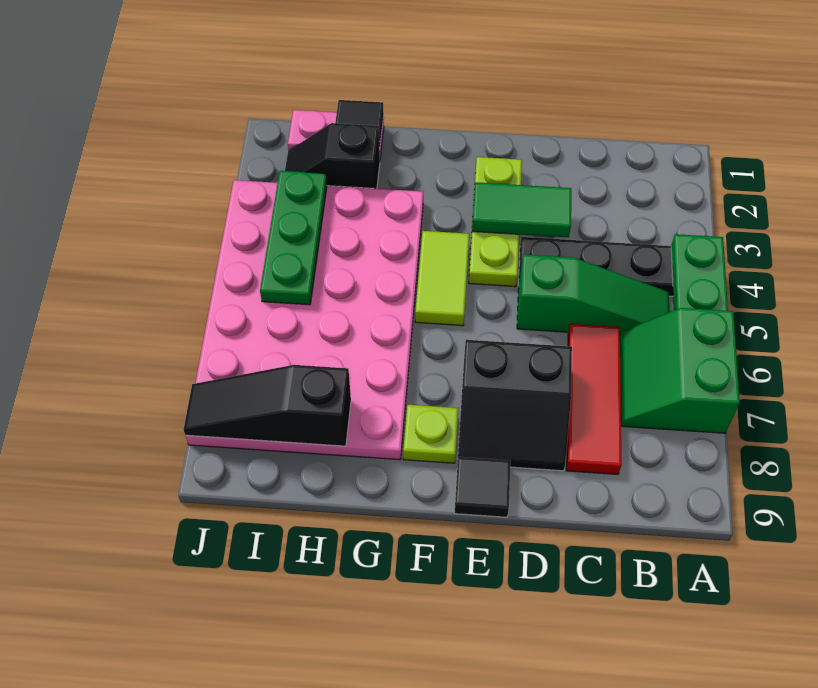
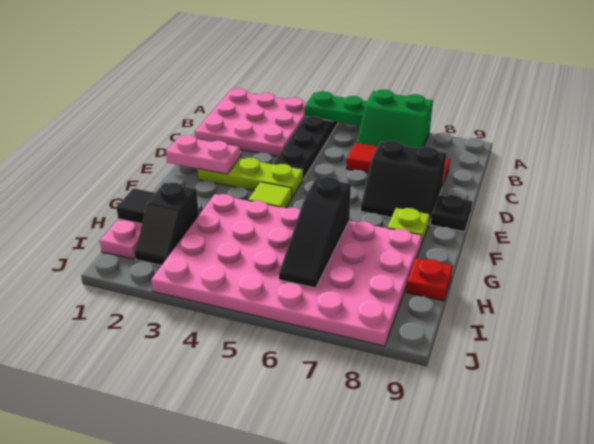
none -> pink 3x3 plate [195,89,307,156]
green 1x3 slope [517,254,670,334] -> none
green 1x2 tile [472,182,571,237] -> none
black 2x2 slope [458,340,572,471] -> black 2x2 slope turned to [361,141,447,223]
none -> pink 1x2 plate [166,135,240,174]
black 1x1 tile [454,457,511,517] -> black 1x1 plate [431,195,472,232]
lime 1x2 tile [415,231,469,326] -> lime 1x1 tile [248,182,292,208]
black 1x3 slope [184,365,351,446] -> black 1x3 slope moved to [279,177,351,288]
none -> red 1x1 plate [406,258,453,301]
green 1x3 plate [260,171,327,305] -> none

